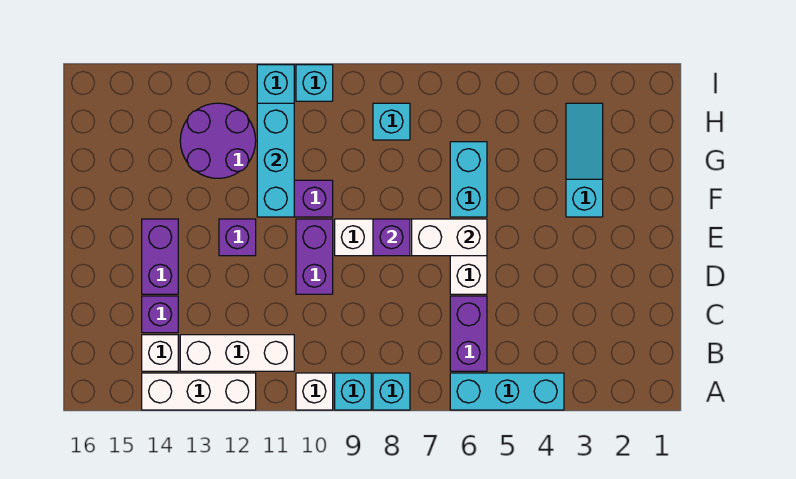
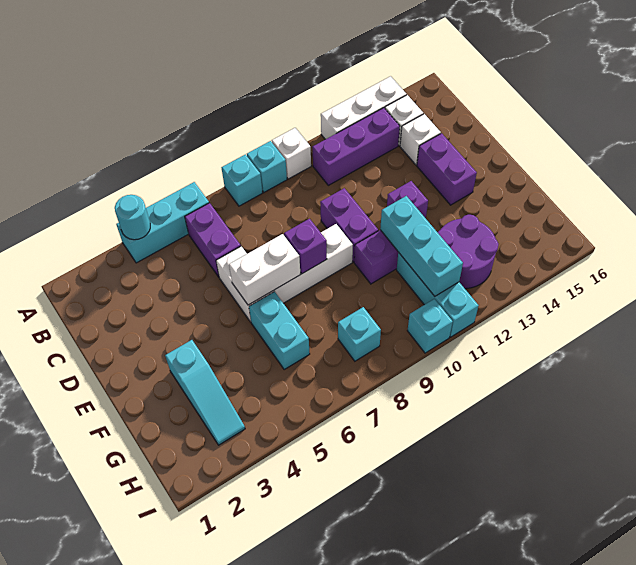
none -> cyan 1x1 round brick [115,195,150,240]
white 1x3 brick [180,335,294,371] -> purple 1x3 brick [312,108,400,185]
purple 1x1 brick [142,296,178,333] -> white 1x1 brick [400,114,441,165]

